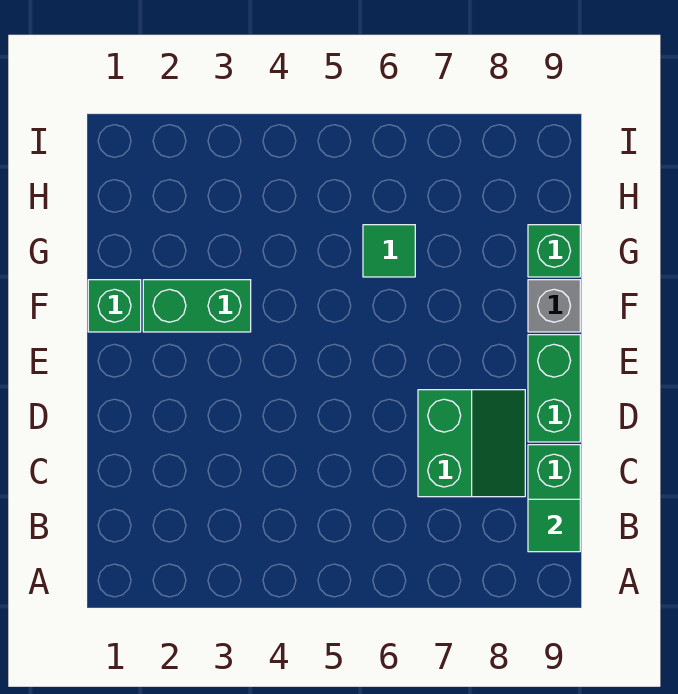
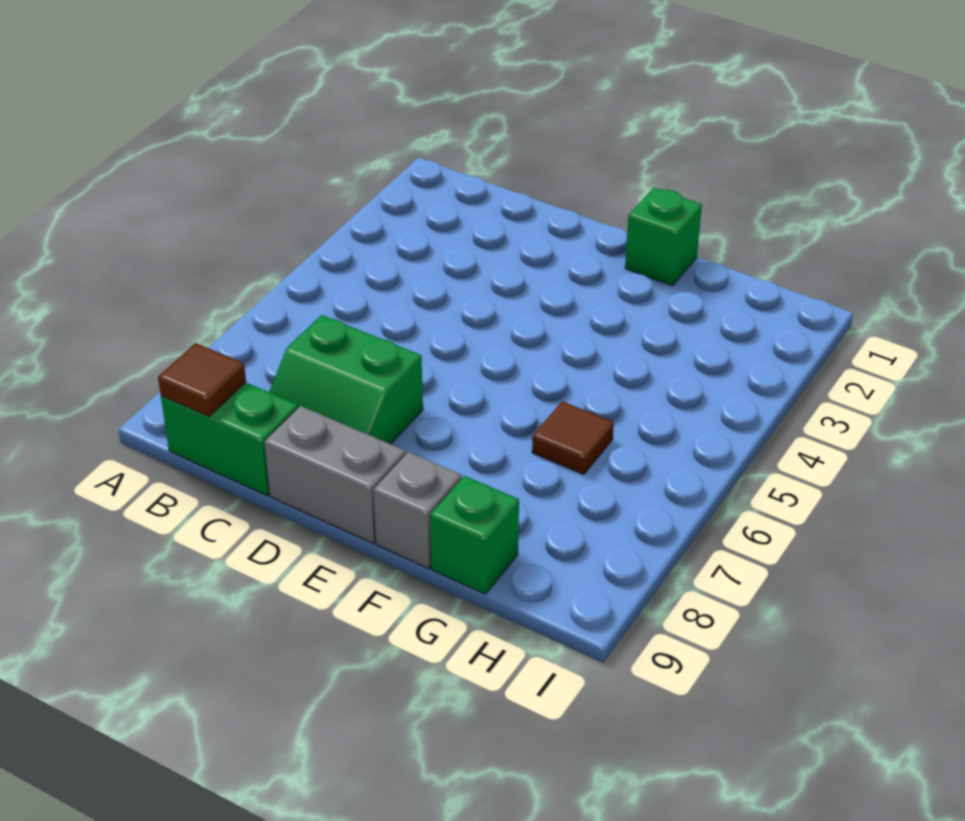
green 1x1 tile [528,499,580,552] -> brown 1x1 tile [158,343,246,416]
green 1x2 brick [528,335,580,442] -> grey 1x2 brick [264,406,406,544]
green 1x2 brick [143,280,251,332] -> none
green 1x1 tile [363,225,415,277] -> brown 1x1 tile [532,401,614,474]

